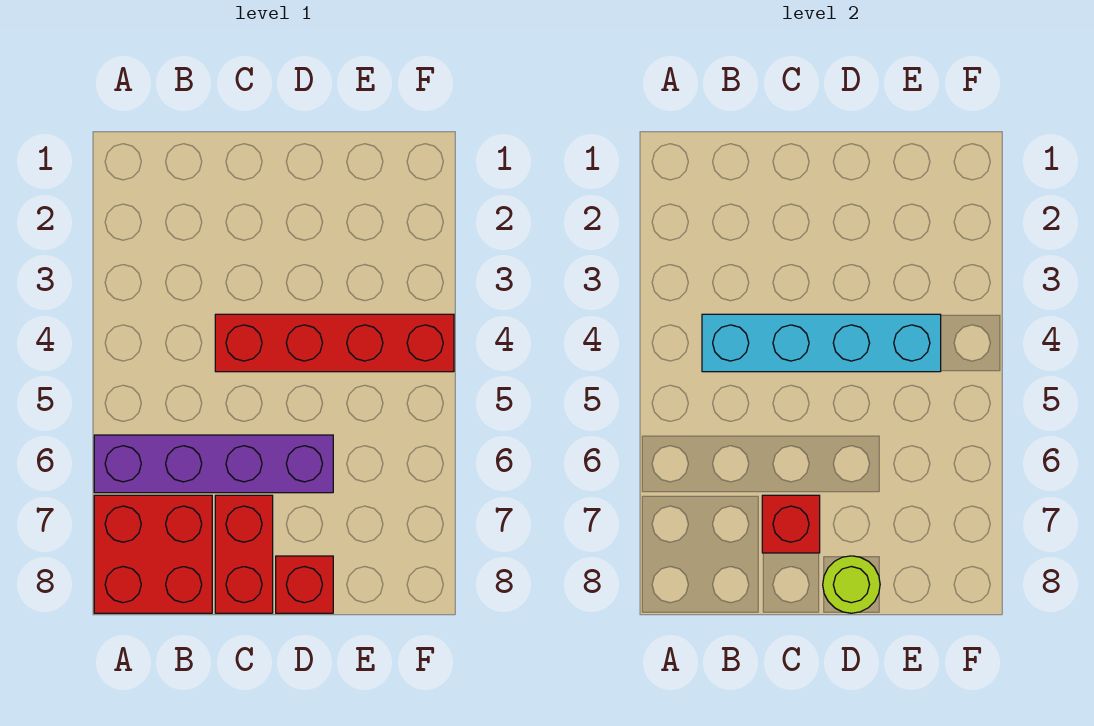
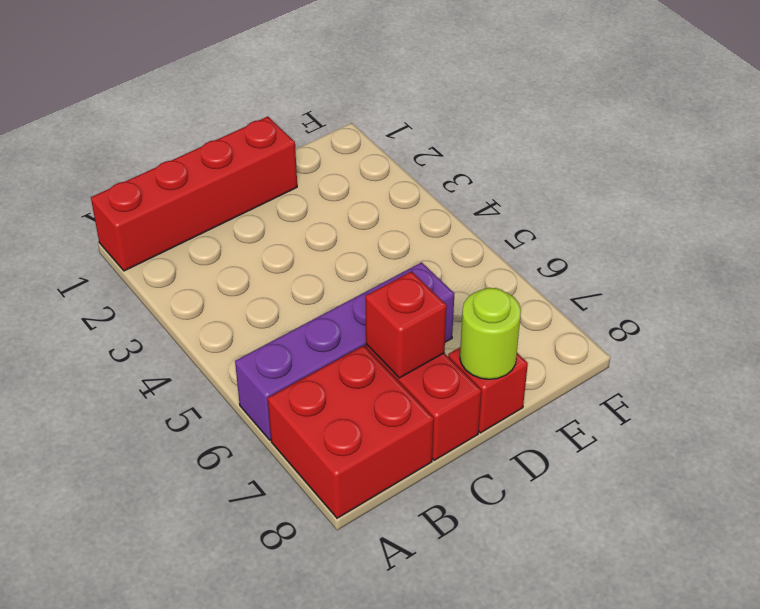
cyan 1x4 brick [702,314,941,372] -> none
red 1x4 brick [215,314,454,372] -> red 1x4 brick moved to [91,117,297,271]

